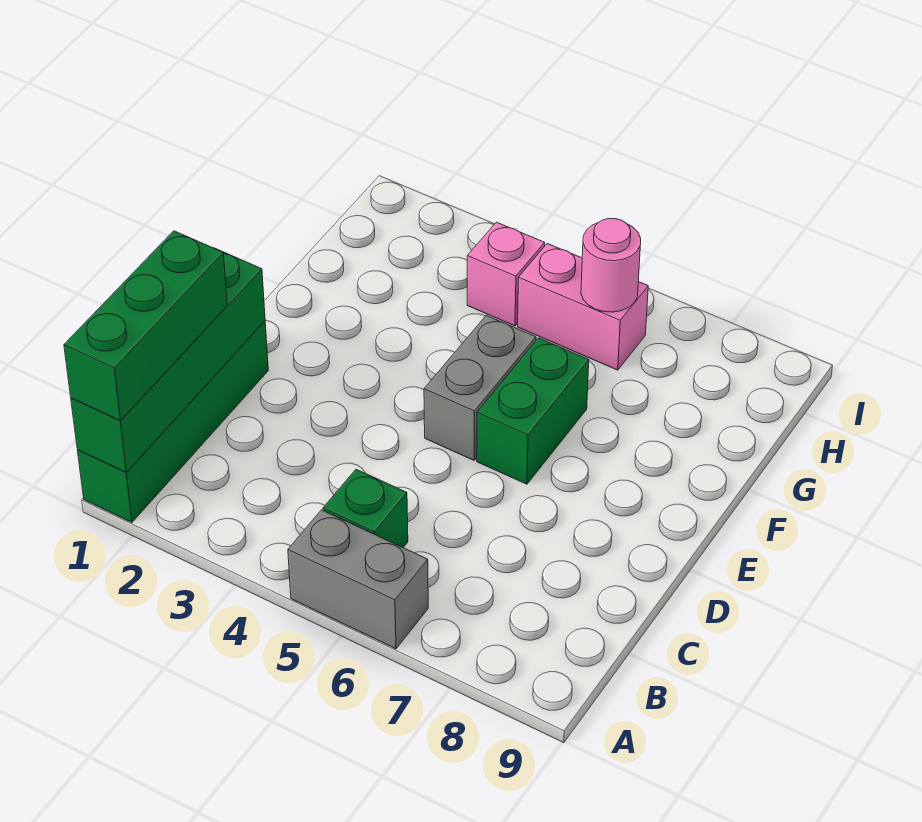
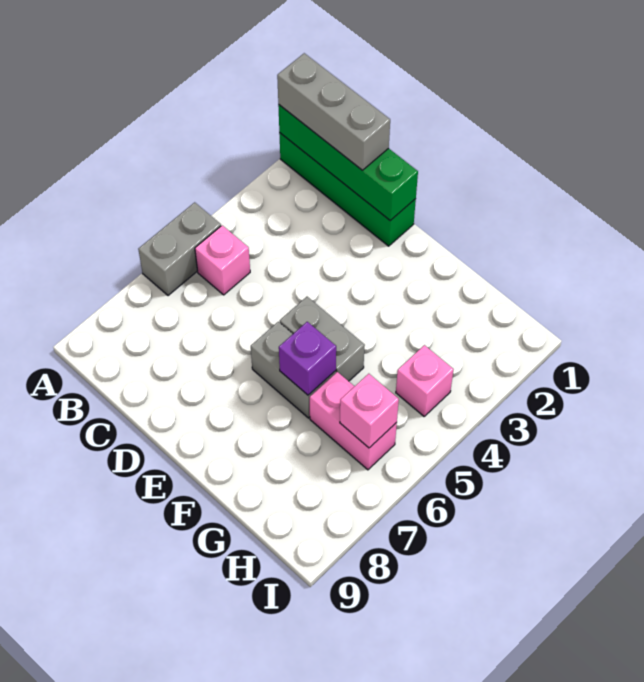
green 1x3 brick [64,231,227,421] -> grey 1x3 brick [277,53,390,170]
green 1x1 brick [323,469,408,547] -> pink 1x1 brick [195,225,250,295]
green 1x2 brick [477,338,589,484] -> grey 1x2 brick [251,322,336,418]
none -> purple 1x1 brick [279,322,336,395]
pink 1x2 brick [518,244,648,370] -> pink 1x2 brick turned to [310,372,397,470]
pink 1x1 round brick [581,219,641,312] -> pink 1x1 brick [340,374,399,448]

